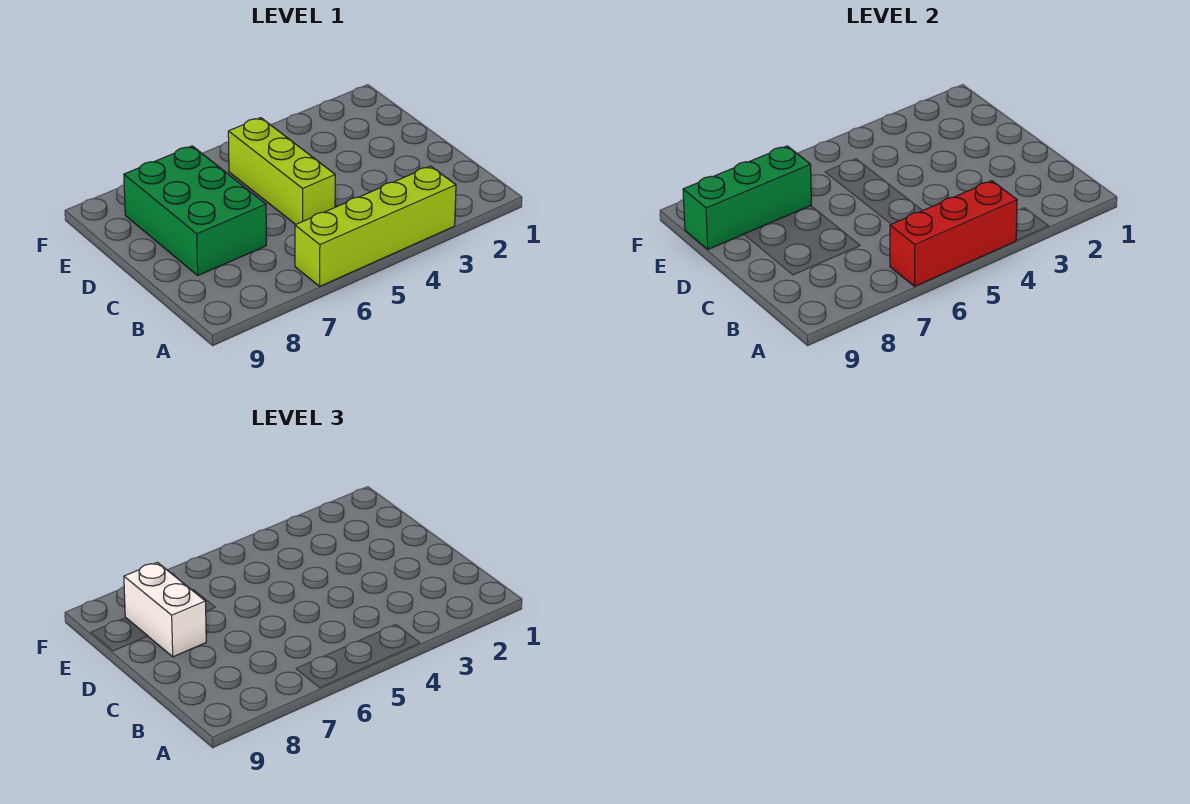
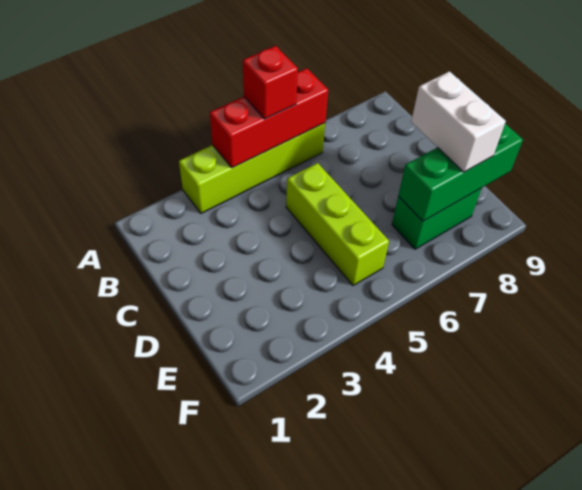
none -> red 1x1 brick [243,46,298,119]
green 2x3 brick [124,146,266,275] -> green 1x2 brick [392,189,481,249]

